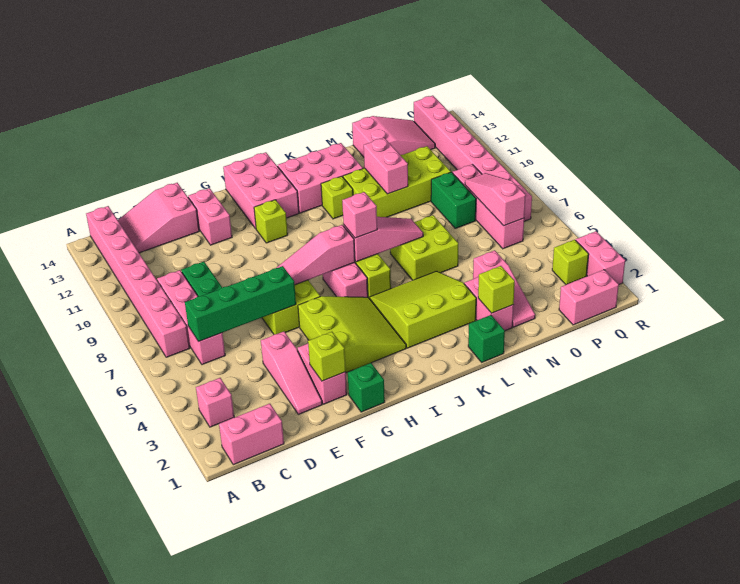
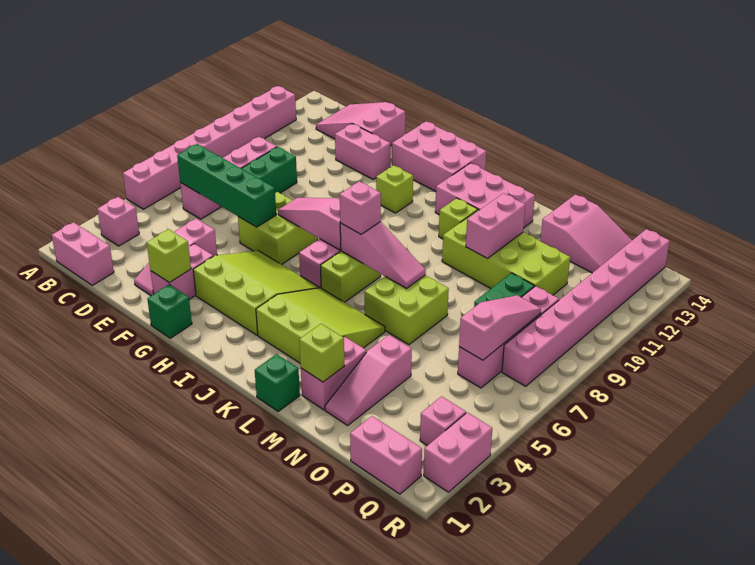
pink 1x8 brick [86,206,190,357] -> pink 1x8 brick moved to [123,86,296,209]
pink 1x2 brick [188,188,232,245] -> pink 1x2 brick turned to [335,124,390,179]
lime 3x3 slope [298,296,406,373] -> lime 3x3 slope turned to [193,251,319,335]
pink 2x3 brick [223,152,299,229] -> pink 2x3 brick turned to [392,122,486,191]
lime 1x1 brick [552,240,589,285] -> pink 1x1 brick [420,396,466,446]

